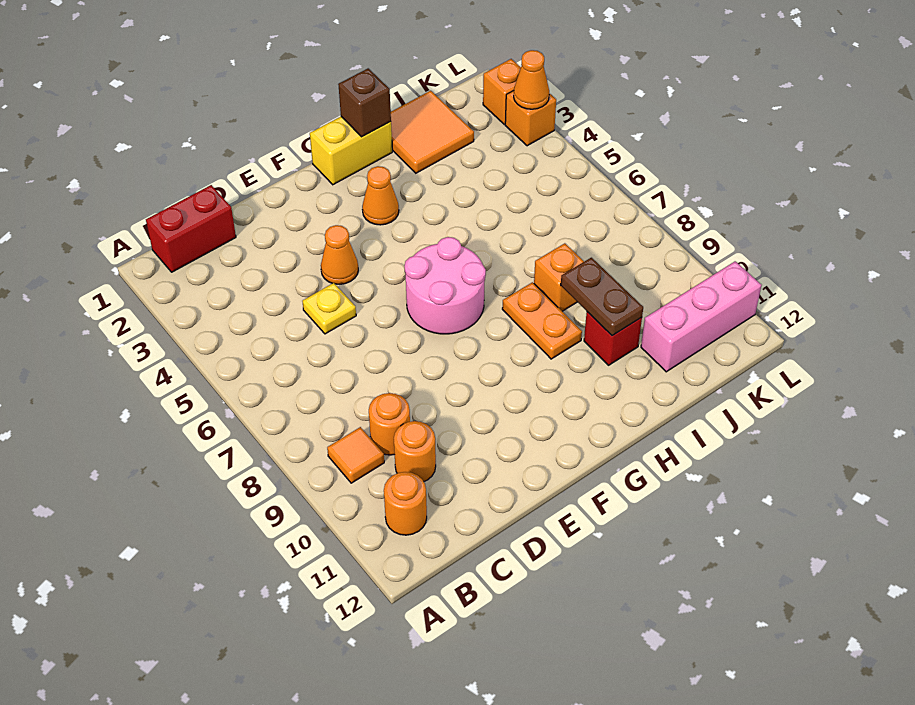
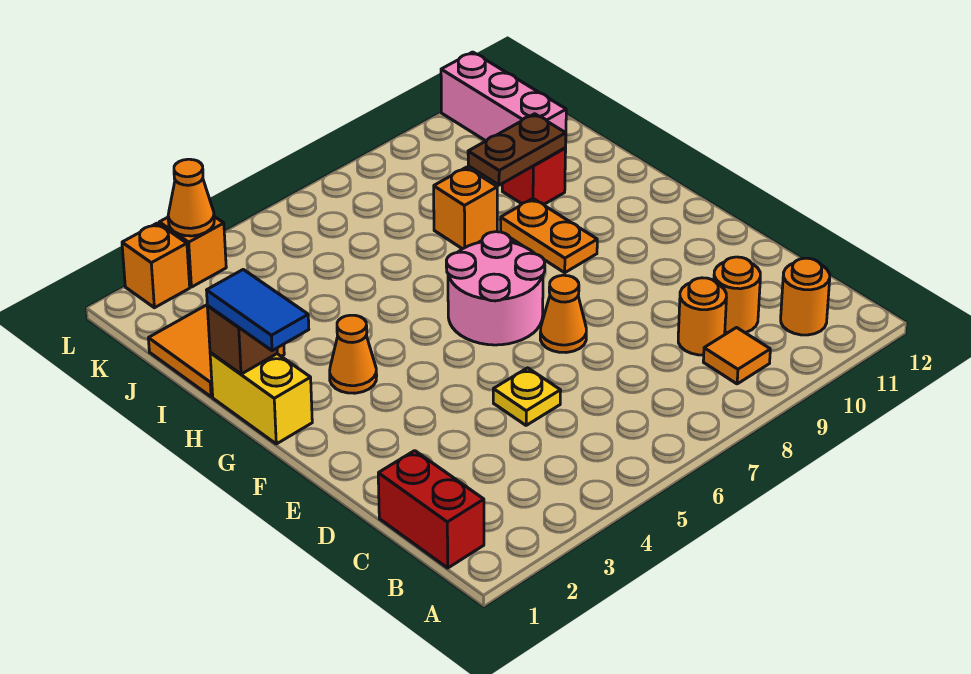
orange 1x1 cone [321,225,358,284] -> orange 1x1 cone moved to [540,275,586,353]
none -> blue 1x2 tile [207,270,309,351]
orange 1x2 plate [502,282,582,359] -> orange 1x2 plate turned to [501,199,597,273]

